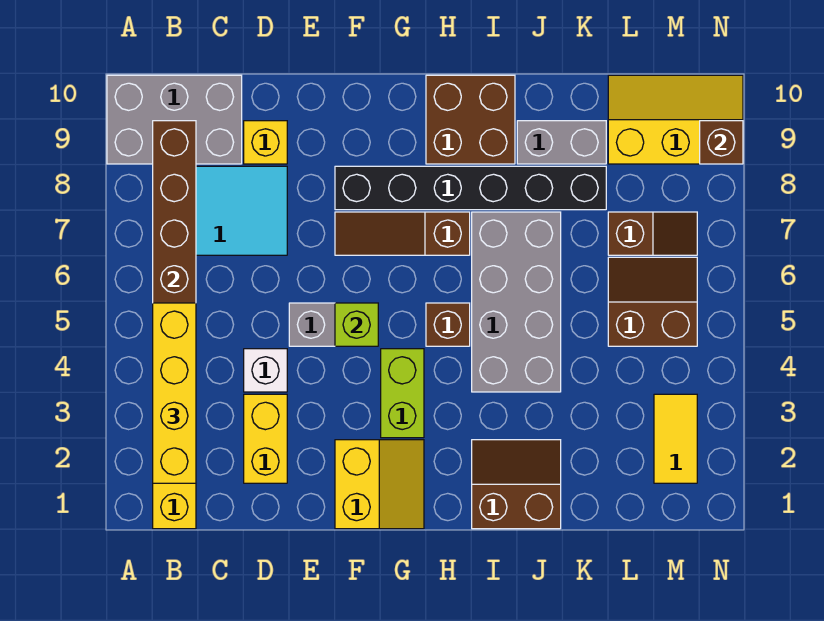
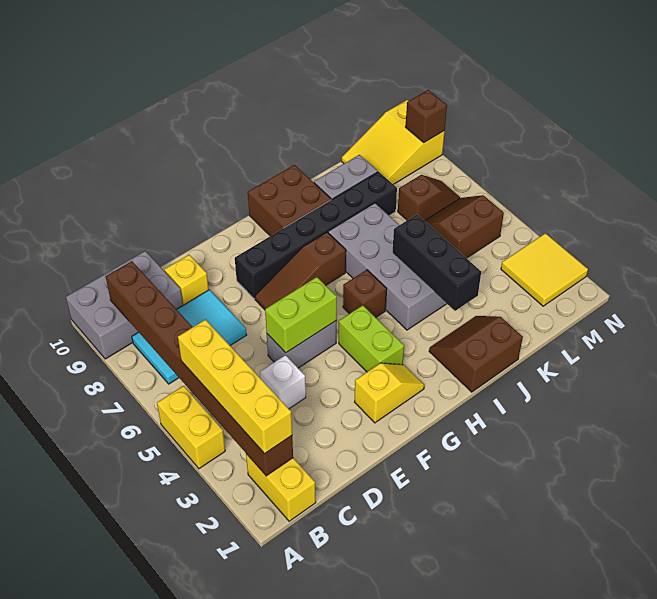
yellow 1x2 brick [244,394,287,483] -> yellow 1x2 brick moved to [157,386,225,469]
yellow 2x2 slope [335,440,424,529] -> yellow 1x2 slope [355,363,424,423]
lime 1x1 brick [335,303,378,346] -> lime 1x2 brick [265,277,337,353]
none -> black 1x3 brick [392,215,481,311]
yellow 2x3 slope [608,75,743,164] -> yellow 2x3 slope turned to [342,100,445,184]
yellow 1x2 tile [654,394,697,483] -> yellow 2x2 tile [501,233,588,306]

